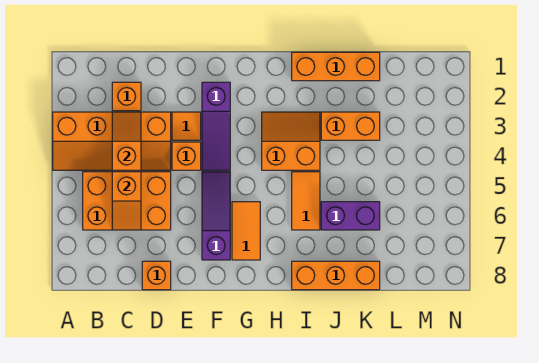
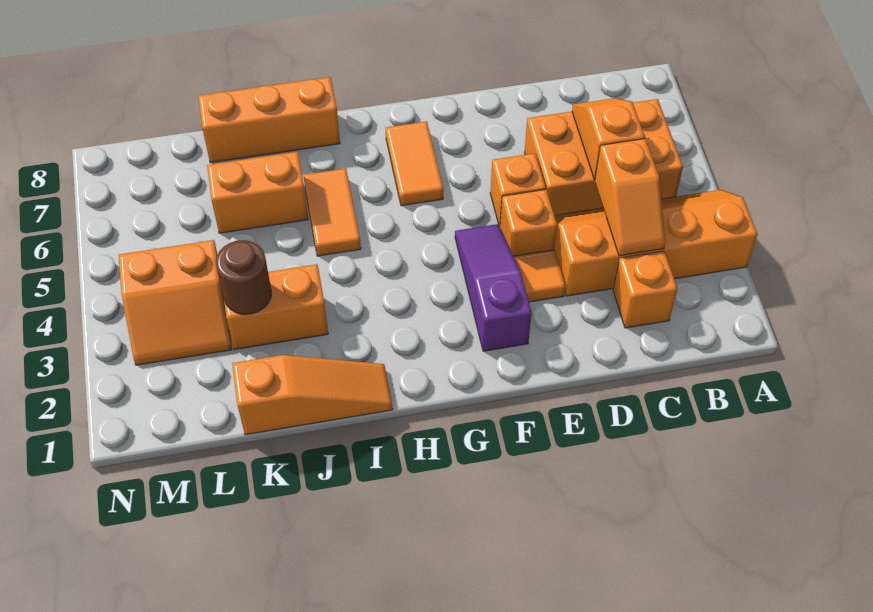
orange 1x1 brick [142,261,171,290] -> orange 1x1 brick moved to [490,153,546,226]
purple 1x3 slope [202,172,230,260] -> none
orange 2x2 slope [262,112,320,170] -> orange 2x2 slope moved to [119,240,232,365]
orange 1x3 brick [292,52,380,81] -> orange 1x3 slope [232,355,393,435]
purple 1x2 brick [321,202,380,230] -> orange 1x2 brick [207,152,308,233]
none -> brown 1x1 round brick [216,240,271,314]

